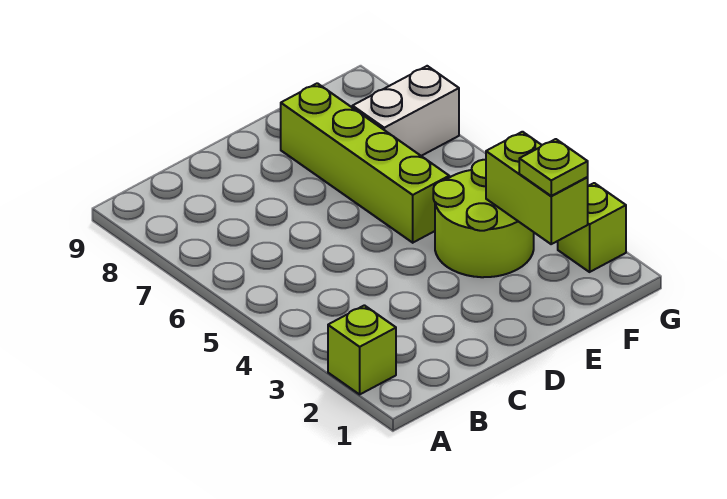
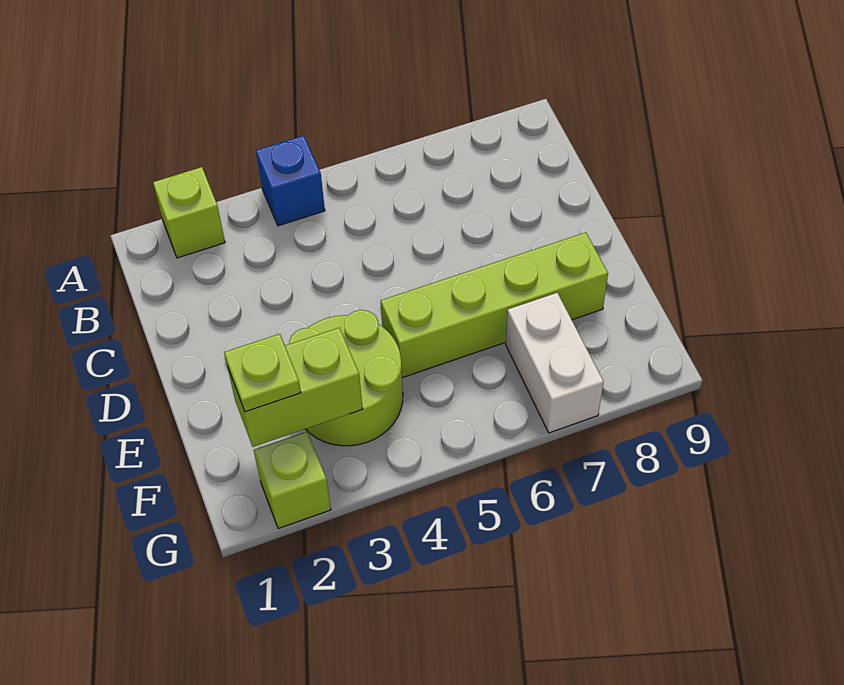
none -> blue 1x1 brick [256,136,325,226]

